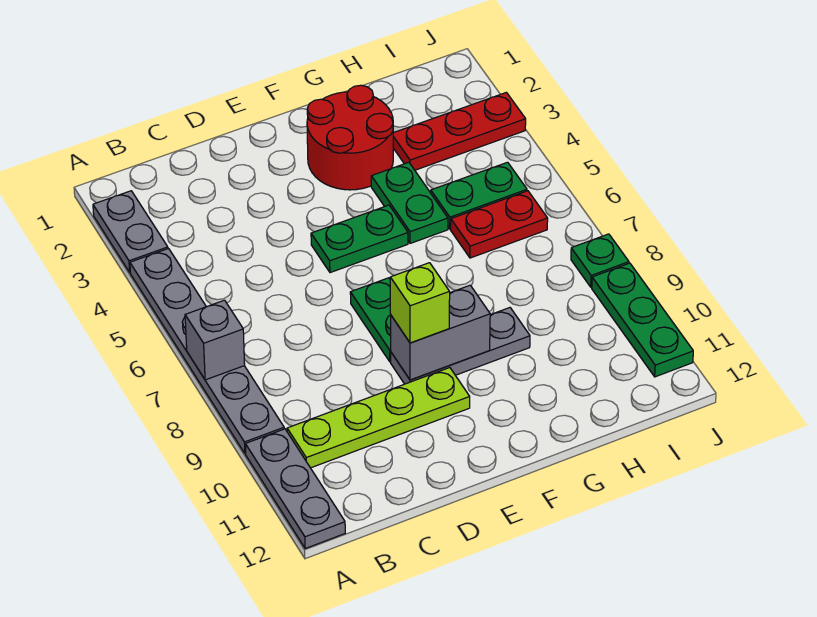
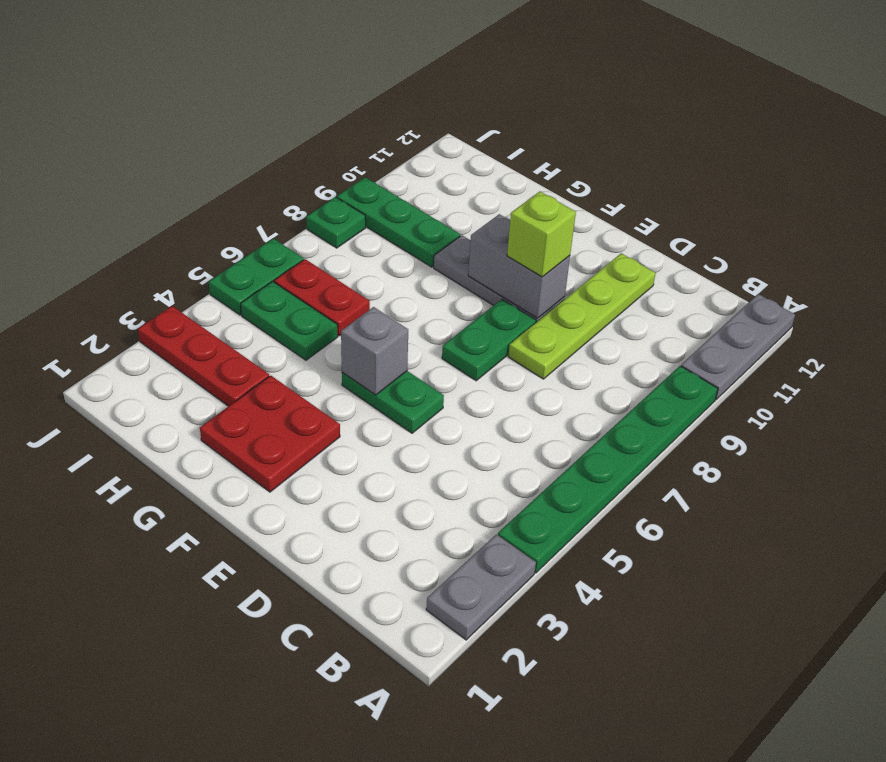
grey 1x6 plate [130,249,284,454] -> green 1x6 plate [498,366,718,573]
grey 1x1 brick [185,300,245,380] -> grey 1x1 brick moved to [341,307,408,395]
lime 1x4 plate [287,368,470,468] -> lime 1x4 plate turned to [508,253,656,379]
red 2x2 round brick [307,85,393,190] -> red 2x2 plate [200,376,340,492]
green 1x2 plate [371,162,448,243] -> green 1x2 plate moved to [209,238,304,315]
green 1x3 plate [592,263,693,377] -> green 1x3 plate turned to [337,177,460,267]

